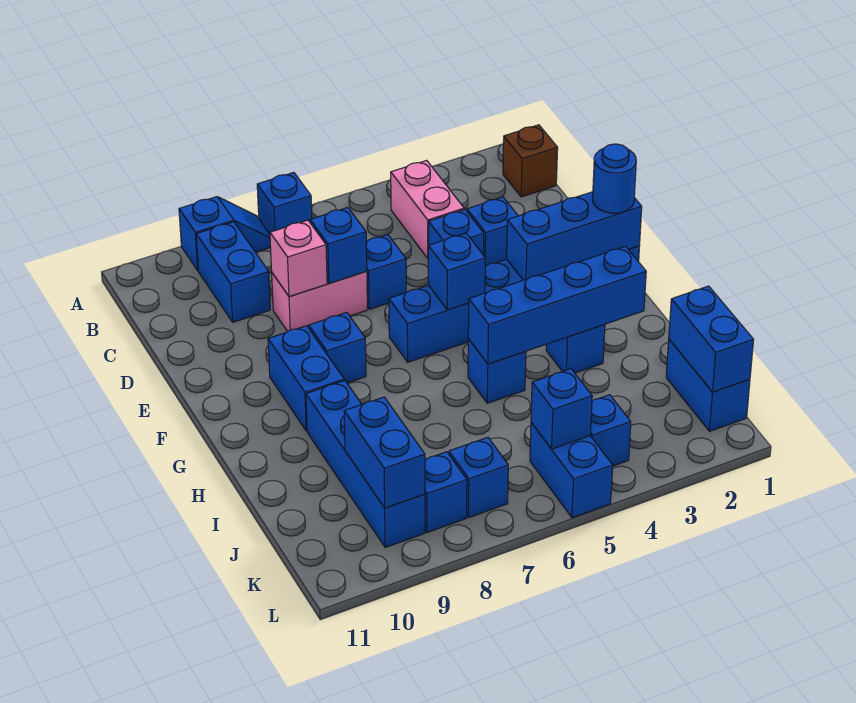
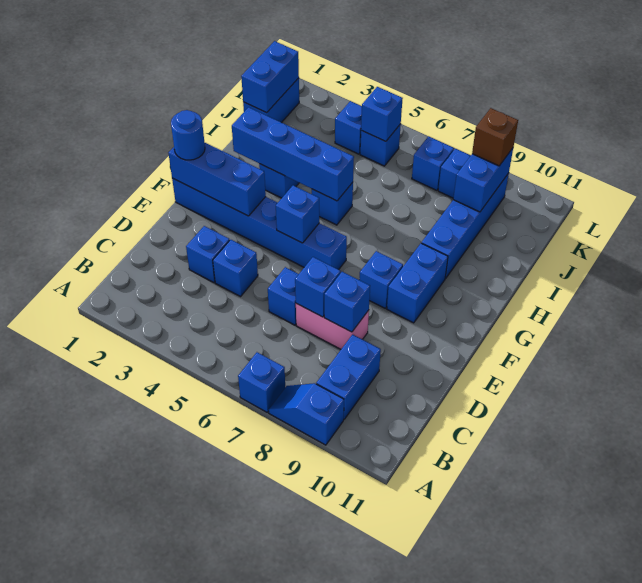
brown 1x1 brick [503,125,558,197] -> brown 1x1 brick moved to [472,108,518,166]
pink 1x2 brick [391,160,464,258] -> none
pink 1x1 brick [270,220,327,297] -> blue 1x1 brick [324,272,370,332]
blue 1x2 brick [530,423,613,518] -> blue 1x1 brick [360,124,401,166]

